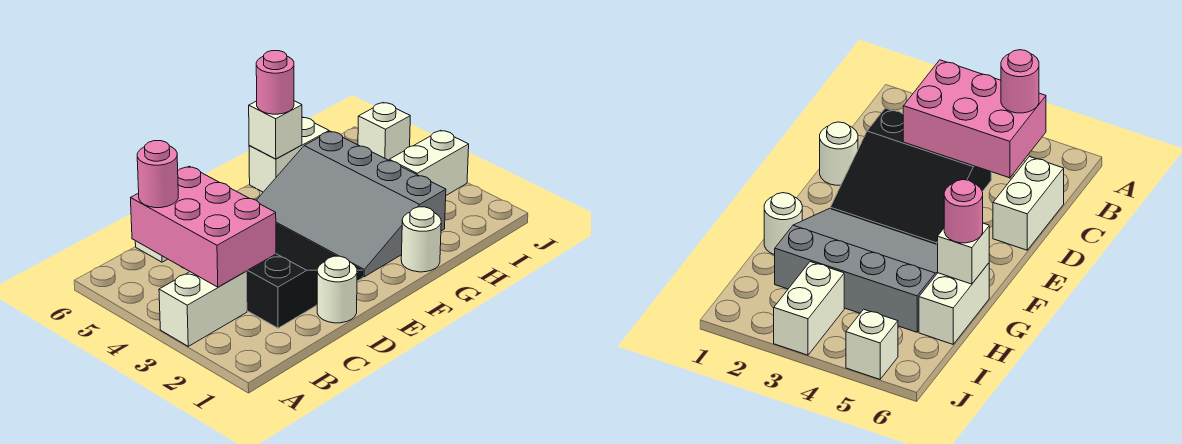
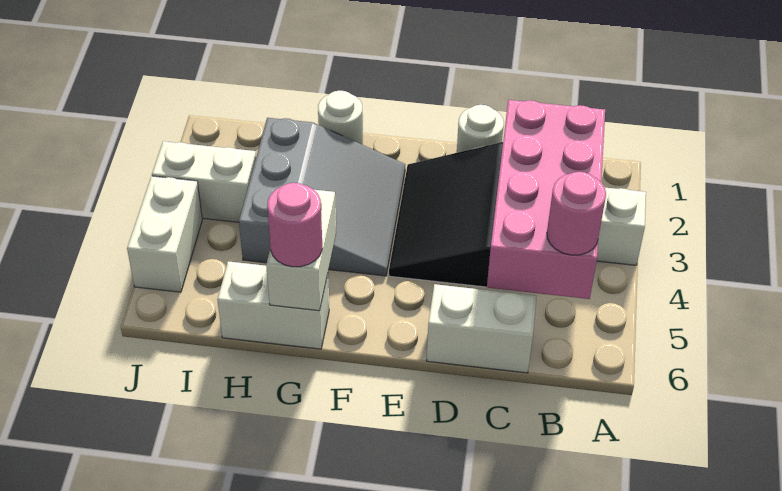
pink 2x3 brick [131,166,276,287] -> pink 2x4 brick [487,100,605,299]
grey 3x4 slope [256,131,446,277] -> grey 3x3 slope [239,118,405,276]
white 1x1 brick [249,101,302,159] -> white 1x2 brick [266,190,336,311]
white 1x1 brick [358,103,410,160] -> white 1x2 brick [127,176,202,292]

